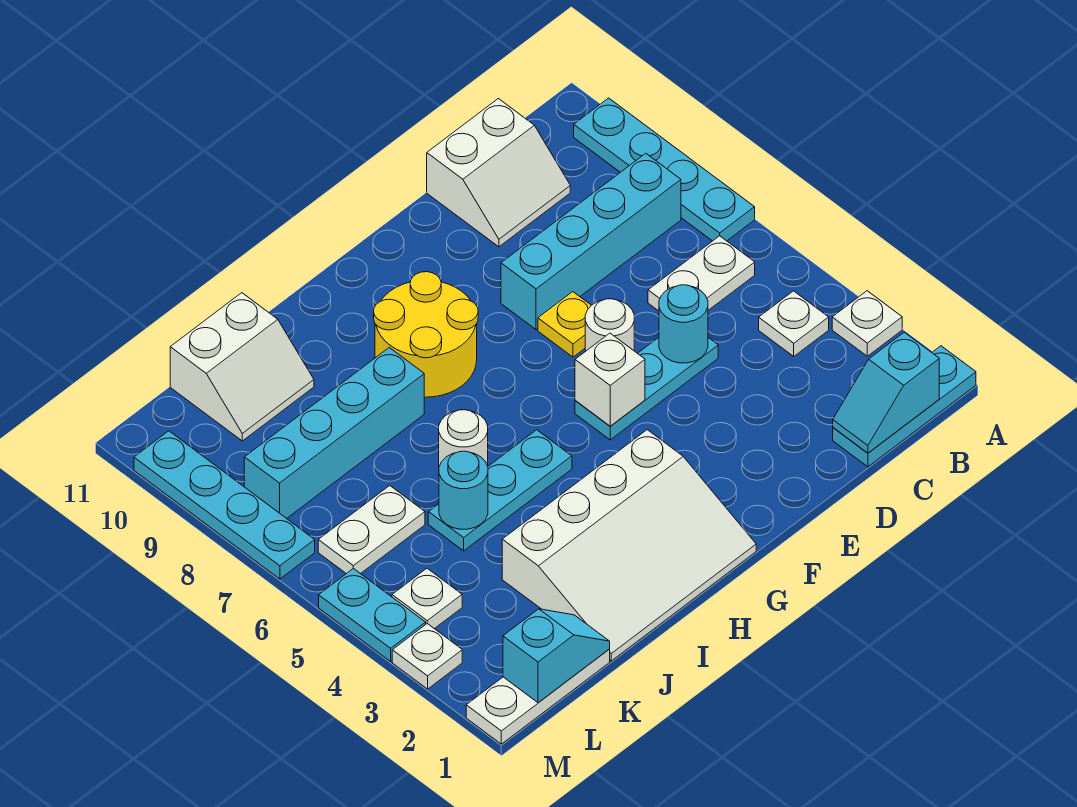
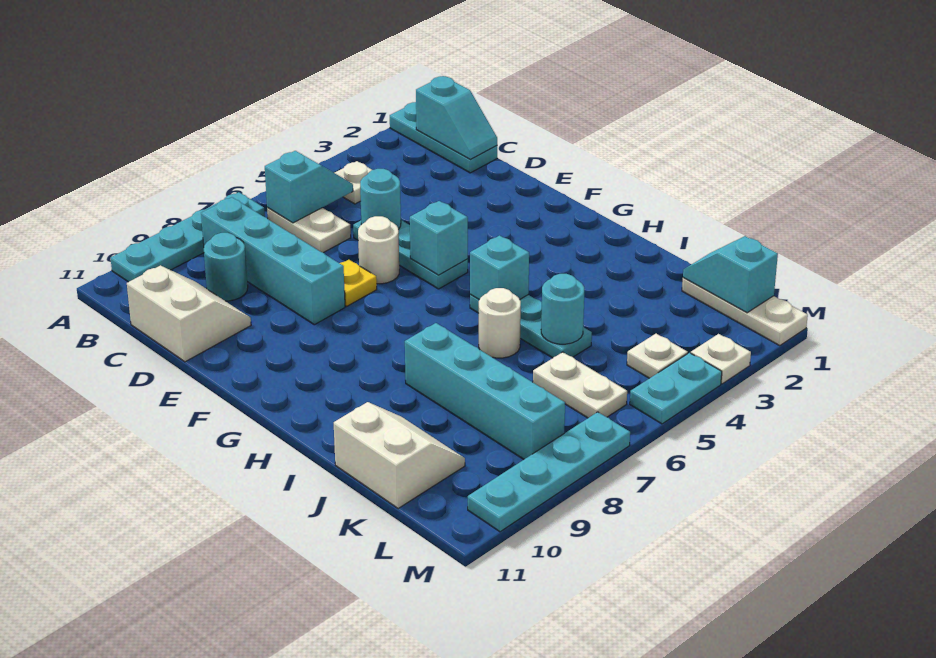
white 1x1 plate [832,291,902,356] -> none
none -> cyan 1x2 slope [265,151,353,223]
none -> cyan 1x1 round brick [204,233,248,301]
white 1x1 brick [575,333,645,426] -> cyan 1x1 brick [410,201,468,275]
white 3x4 slope [502,430,756,661] -> none
yellow 2x2 round brick [374,272,478,397] -> none
none -> cyan 1x1 brick [470,235,529,300]

